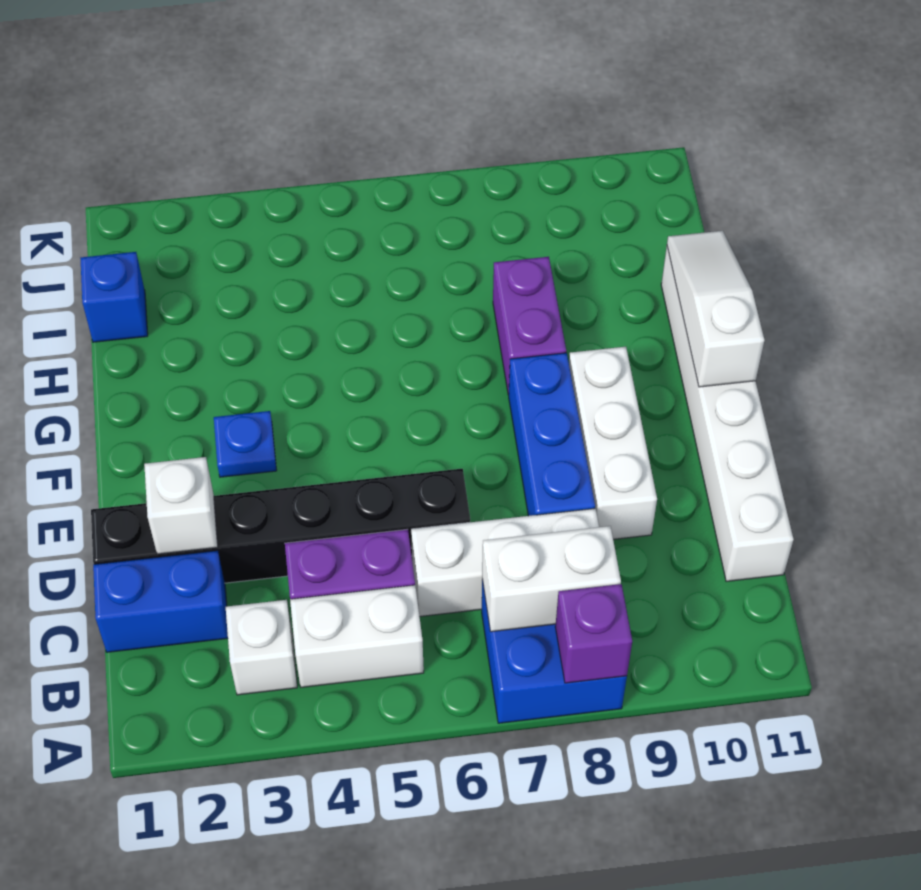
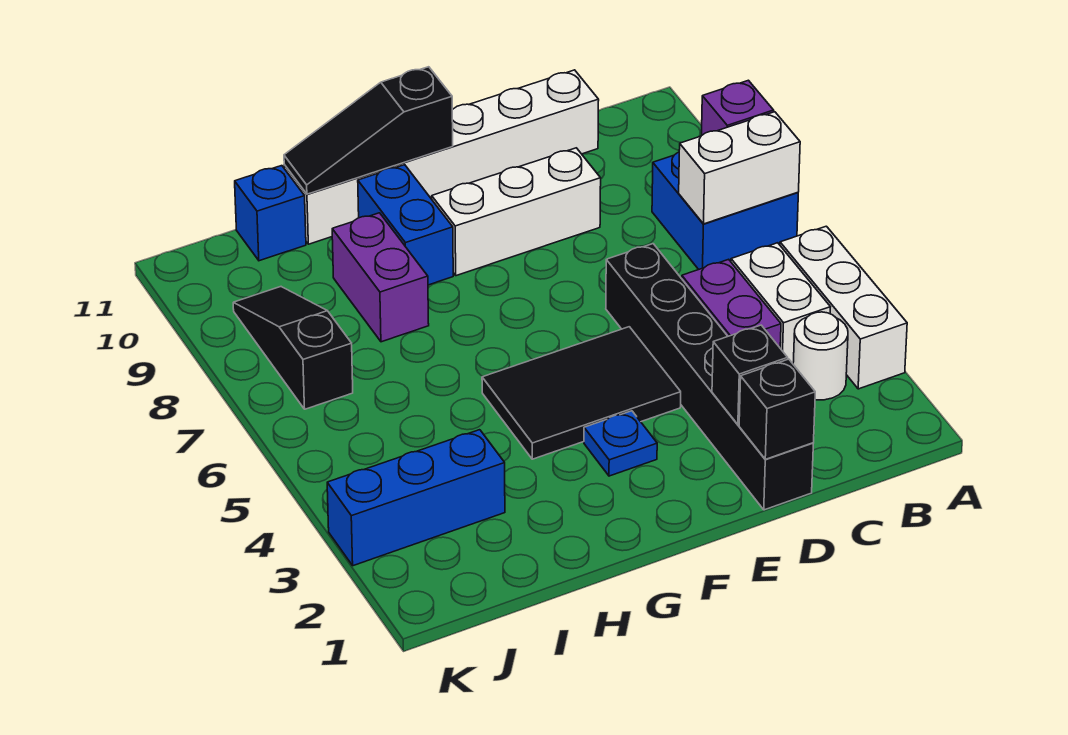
white 1x1 brick [226,600,297,695] -> white 1x1 round brick [793,312,848,400]
white 1x2 brick [482,526,621,632] -> white 1x2 brick turned to [679,112,800,224]
blue 1x2 brick [93,551,228,652] -> blue 1x2 brick moved to [358,165,453,285]
white 1x3 brick [411,509,599,617] -> white 1x3 brick moved to [780,226,907,389]
none -> black 1x1 brick [739,359,815,459]
white 1x1 brick [144,457,218,554] -> black 1x1 brick [712,325,788,425]
blue 1x3 brick [509,353,595,516] -> blue 1x3 brick moved to [327,430,505,566]
none -> black 2x3 tile [482,327,681,459]
white 1x3 slope [667,231,765,387] -> black 1x3 slope [284,67,453,194]
purple 1x2 brick [493,257,566,395] -> purple 1x2 brick turned to [332,213,429,342]
blue 1x1 brick [80,252,148,342] -> blue 1x1 brick moved to [235,166,306,261]
none -> black 1x3 slope [233,287,353,409]

